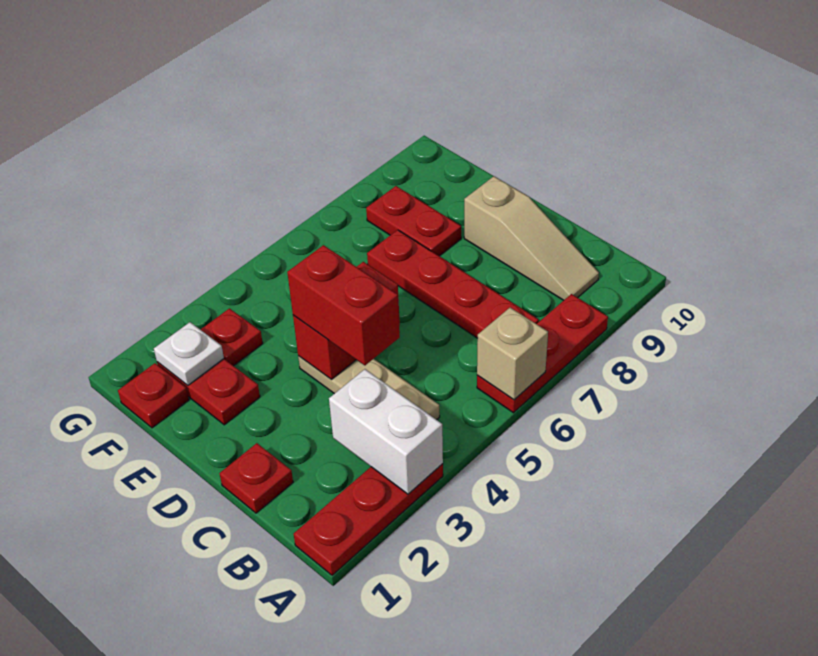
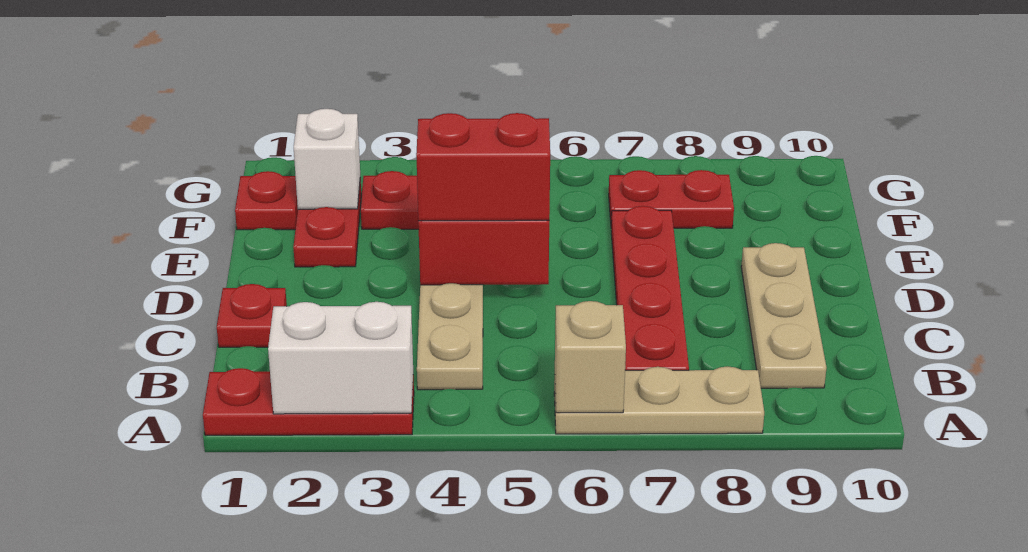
white 1x2 brick [329,369,443,494] -> white 1x2 brick turned to [268,302,413,414]
red 1x3 plate [477,294,608,413] -> tan 1x3 plate [554,366,764,434]
tan 1x3 slope [464,176,599,300] -> tan 1x3 plate [741,243,826,388]
red 1x2 brick [287,245,400,365] -> red 1x2 brick turned to [416,113,550,221]
red 1x2 plate [366,186,461,256] -> red 1x2 plate turned to [609,170,734,228]
white 1x1 plate [154,322,224,385] -> white 1x1 brick [294,109,360,209]

